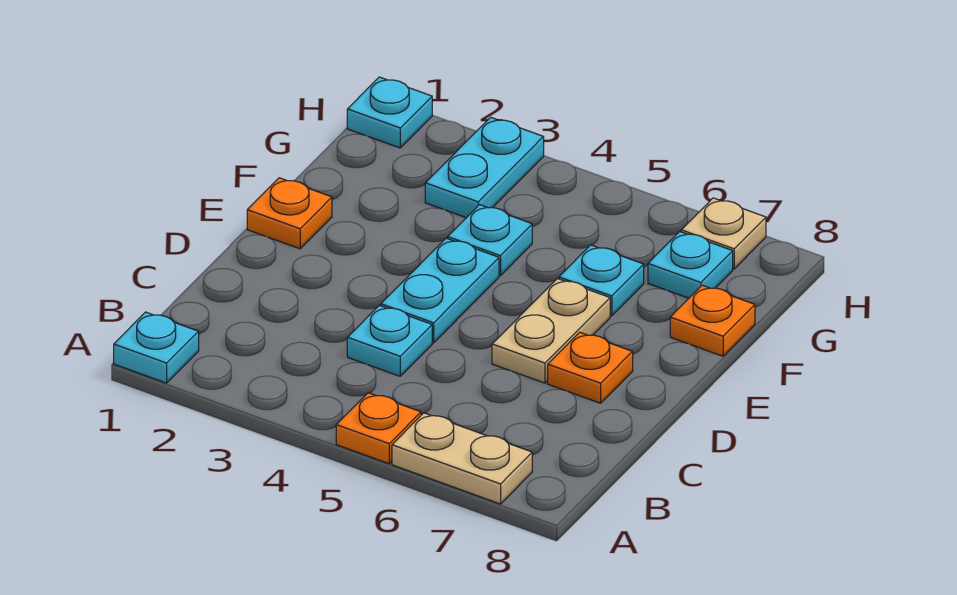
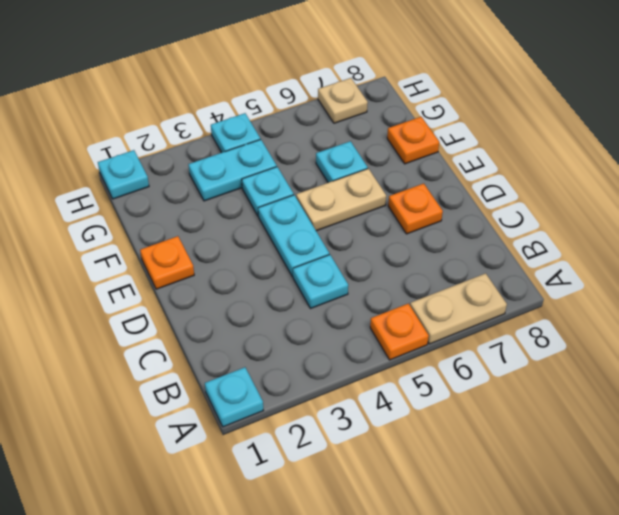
tan 1x2 plate [492,279,610,383] -> tan 1x2 plate turned to [296,169,386,231]
cyan 1x2 plate [425,117,544,218] -> cyan 1x2 plate turned to [188,139,277,201]
cyan 1x1 plate [648,232,733,298] -> cyan 1x1 plate moved to [211,113,260,153]

